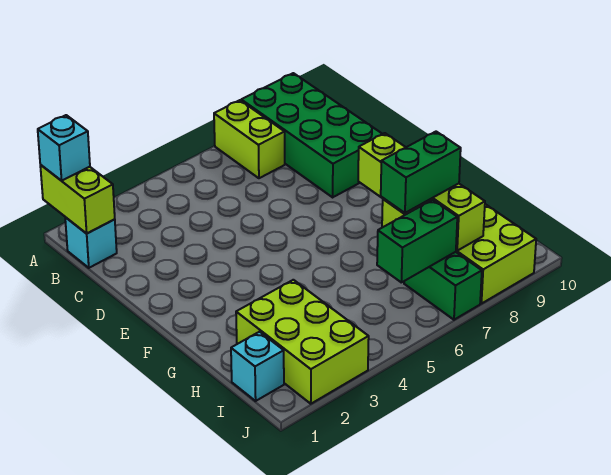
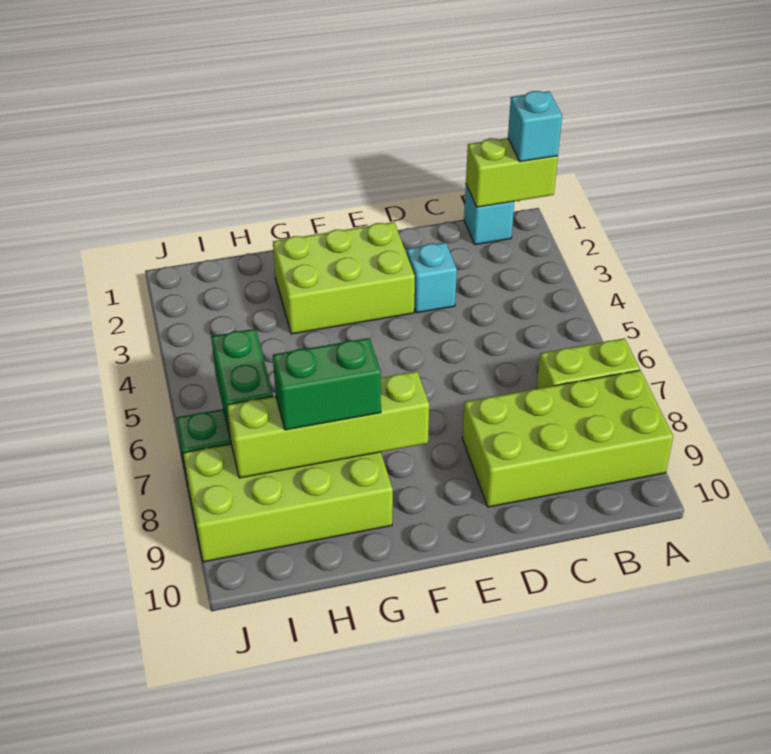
green 2x4 brick [241,73,382,197] -> lime 2x4 brick [462,370,673,507]
lime 2x3 brick [236,280,369,404] -> lime 2x3 brick moved to [273,222,415,334]
green 1x2 brick [381,132,461,213] -> green 1x2 brick turned to [273,338,381,430]
cyan 1x1 brick [231,332,284,401] -> cyan 1x1 brick moved to [407,243,457,313]

